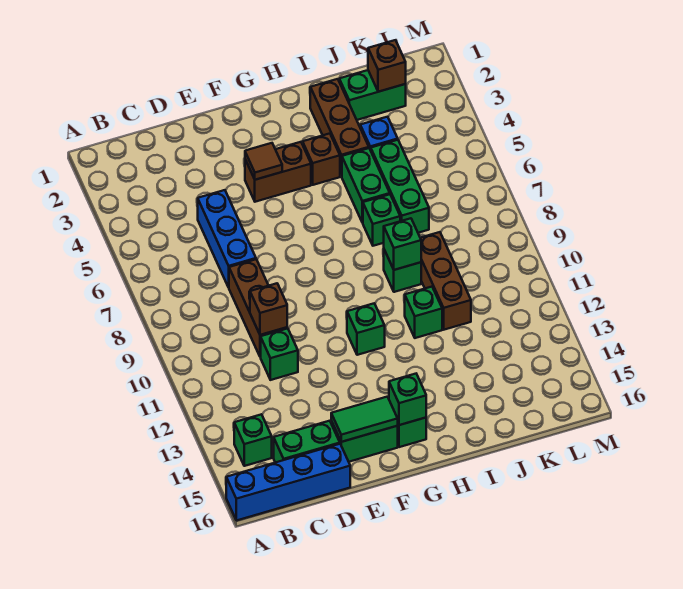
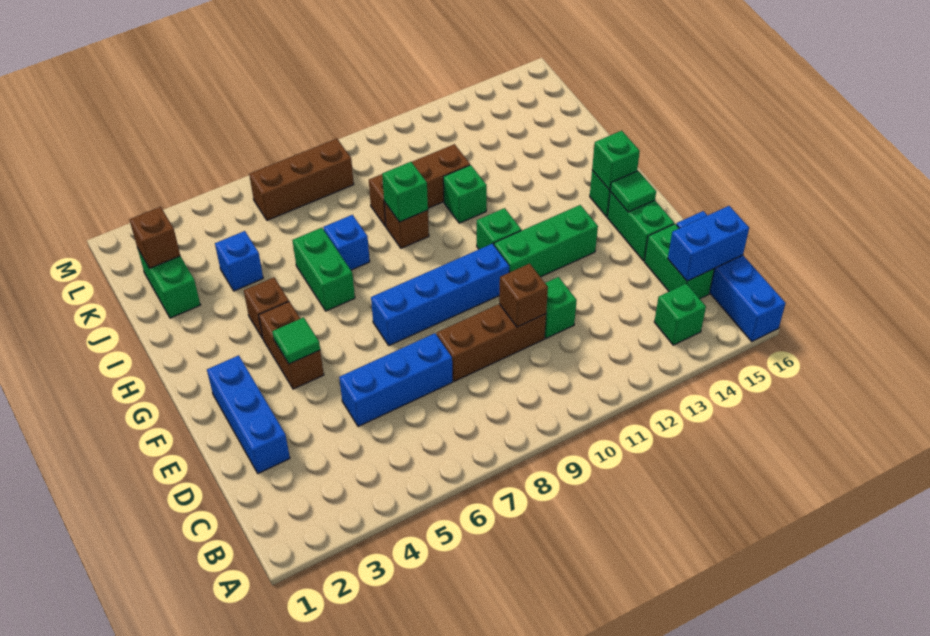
none -> blue 1x2 brick [668,206,749,281]
none -> blue 1x3 brick [207,355,290,473]
green 1x2 tile [331,397,398,442] -> green 1x1 tile [610,171,656,212]
brown 1x1 tile [245,143,282,180] -> green 1x1 tile [272,317,320,364]
none -> blue 1x4 brick [371,244,509,345]
brown 1x3 brick [310,79,369,177] -> brown 1x3 brick moved to [249,139,354,220]
green 1x2 brick [342,148,390,223] -> green 1x2 brick turned to [293,228,355,311]
green 1x1 brick [363,194,400,246] -> blue 1x1 brick [323,215,370,270]
green 1x1 brick [384,250,421,292] -> brown 1x1 brick [384,202,429,248]
green 1x3 brick [371,140,429,233] -> green 1x3 brick moved to [494,205,598,277]

